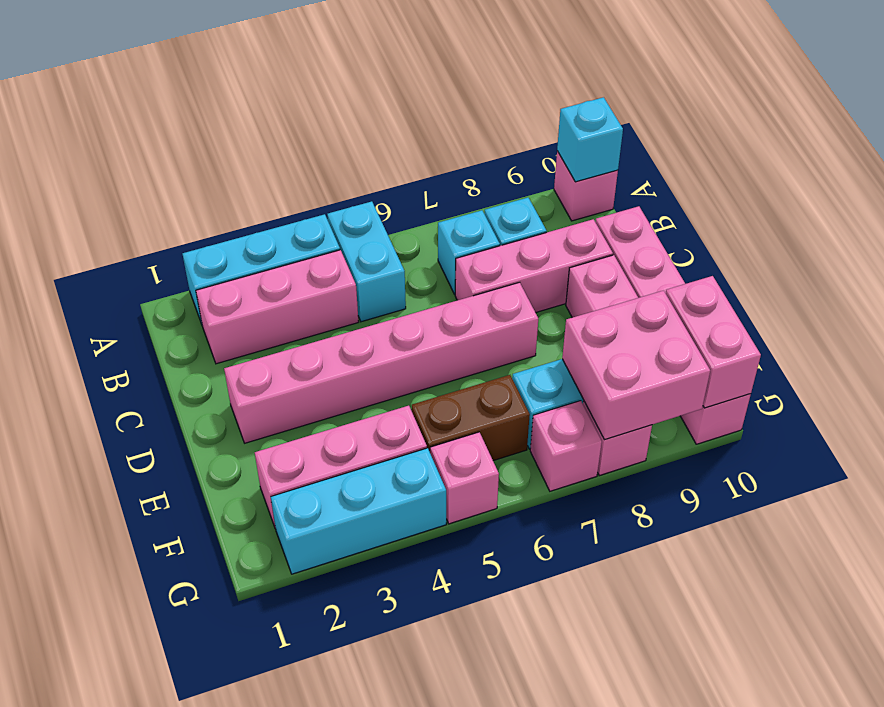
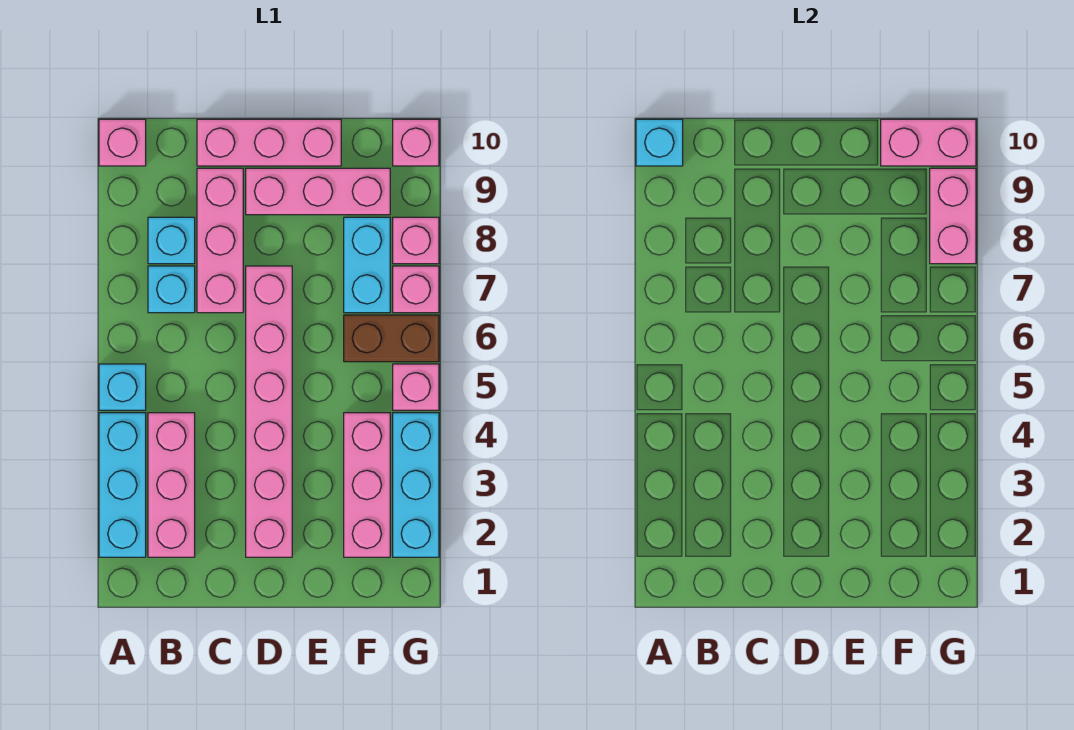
cyan 1x2 brick [327,201,406,322] -> cyan 1x1 brick [99,364,146,410]
brown 1x2 brick [412,375,530,461] -> brown 1x2 brick turned to [344,315,439,362]
pink 2x2 brick [562,290,710,440] -> pink 1x2 brick [930,168,976,264]

